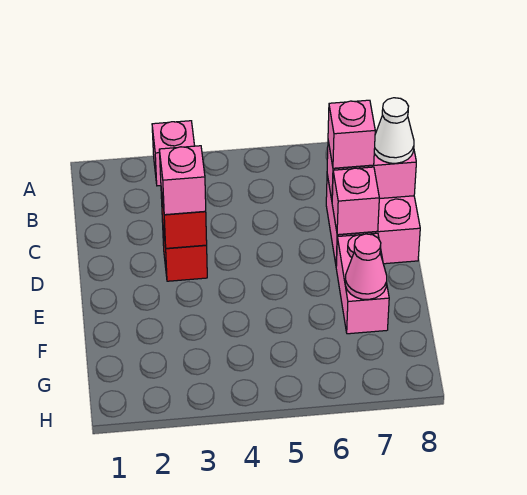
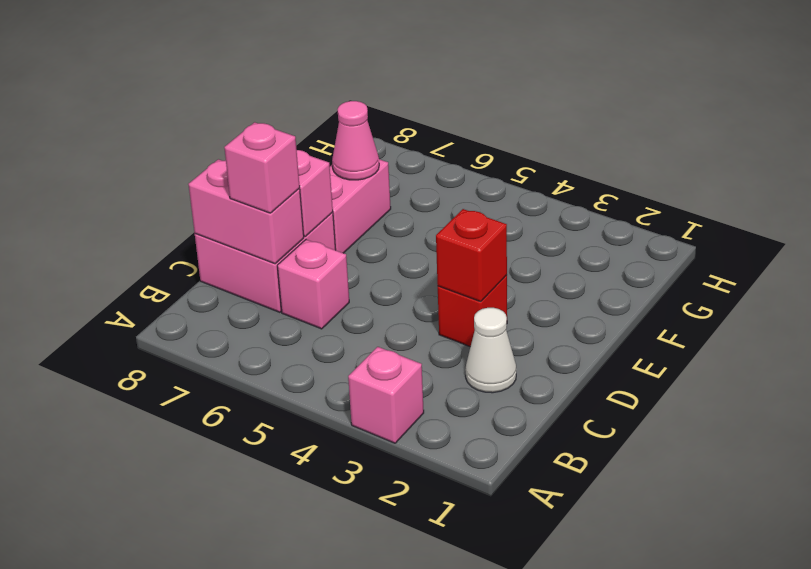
white 1x1 cone [374,98,414,163] -> white 1x1 cone moved to [465,308,516,393]
pink 1x1 brick [159,146,206,215] -> pink 1x1 brick moved to [277,240,349,329]

